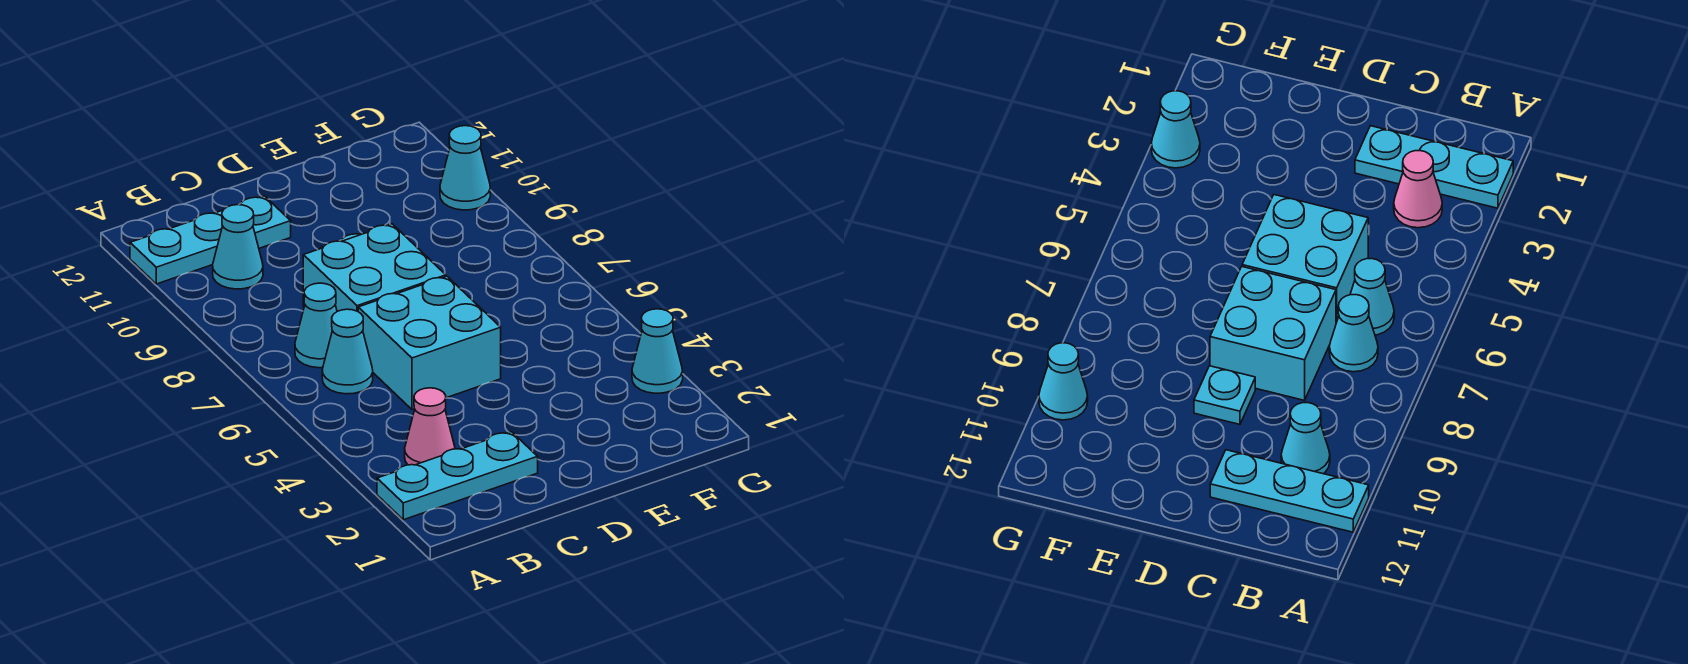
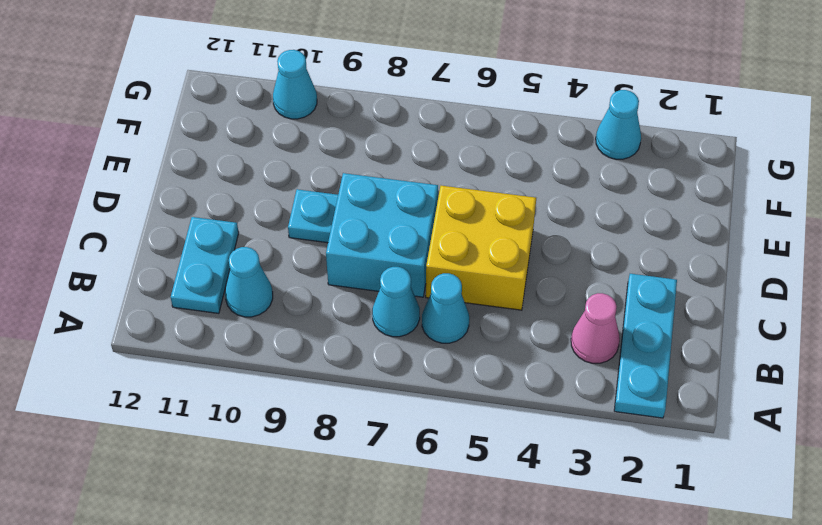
cyan 1x3 plate [130,196,291,284] -> cyan 1x2 plate [171,217,239,313]
cyan 2x2 brick [358,276,501,410] -> yellow 2x2 brick [426,186,536,310]

